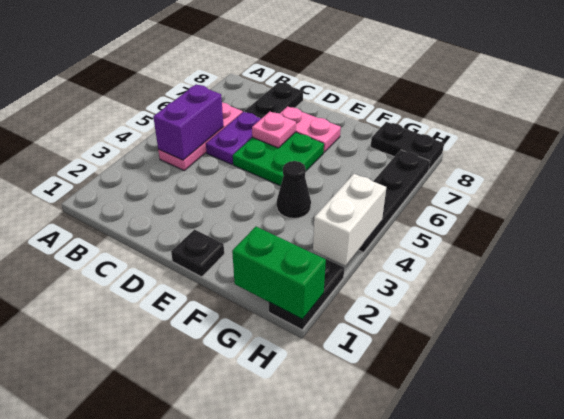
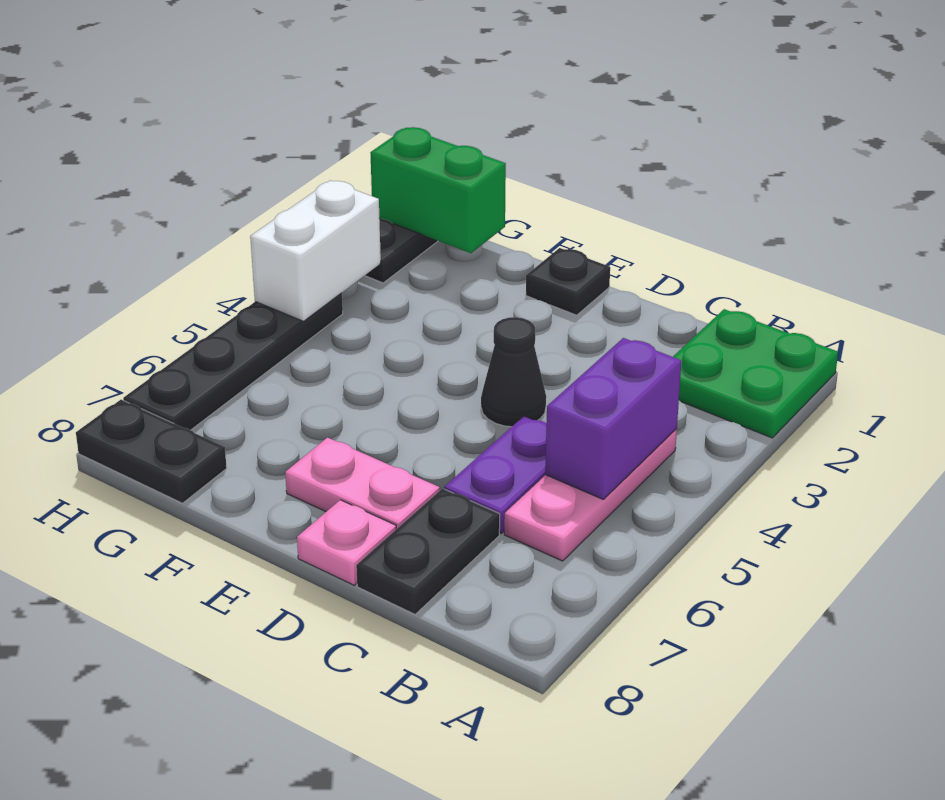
green 2x2 plate [233,132,324,186] -> green 2x2 plate moved to [673,309,838,438]
pink 1x1 plate [252,112,296,148] -> pink 1x1 plate moved to [297,500,396,585]
black 1x1 cone [277,161,311,218] -> black 1x1 cone moved to [481,317,546,427]

